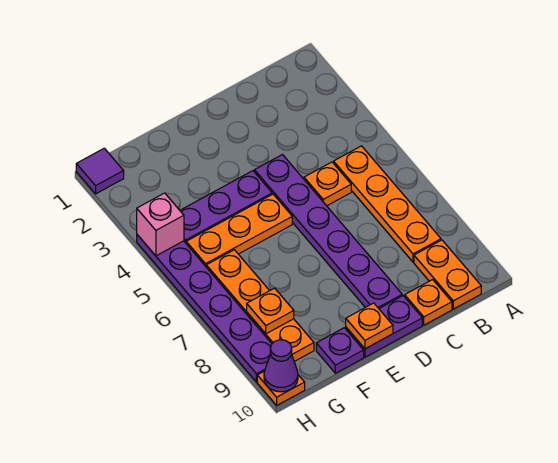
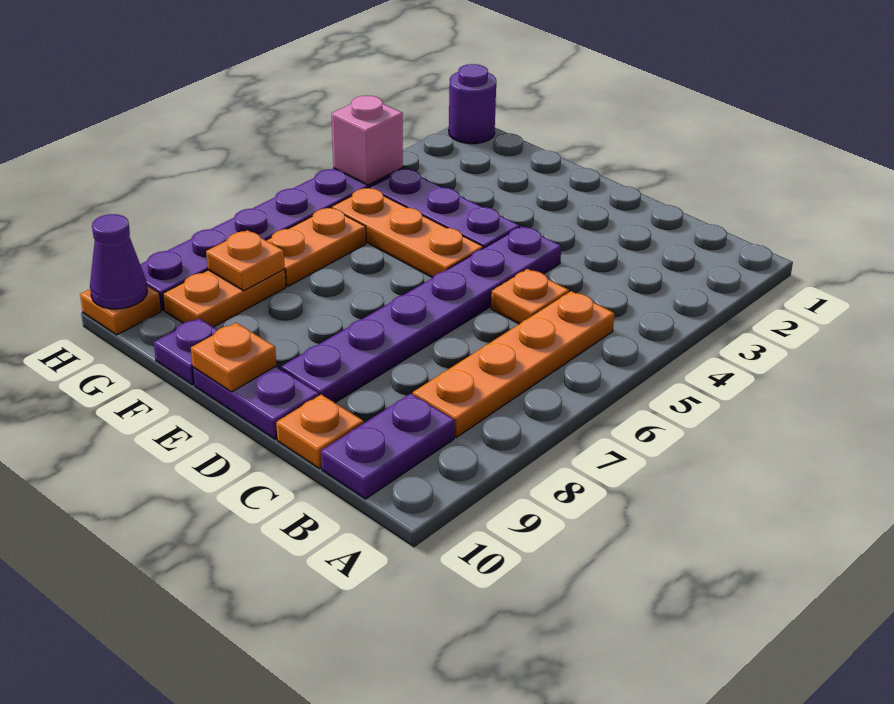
orange 1x2 plate [414,240,481,309] -> purple 1x2 plate [321,394,455,499]
purple 1x1 tile [76,148,124,194] -> purple 1x1 round brick [449,64,496,144]

